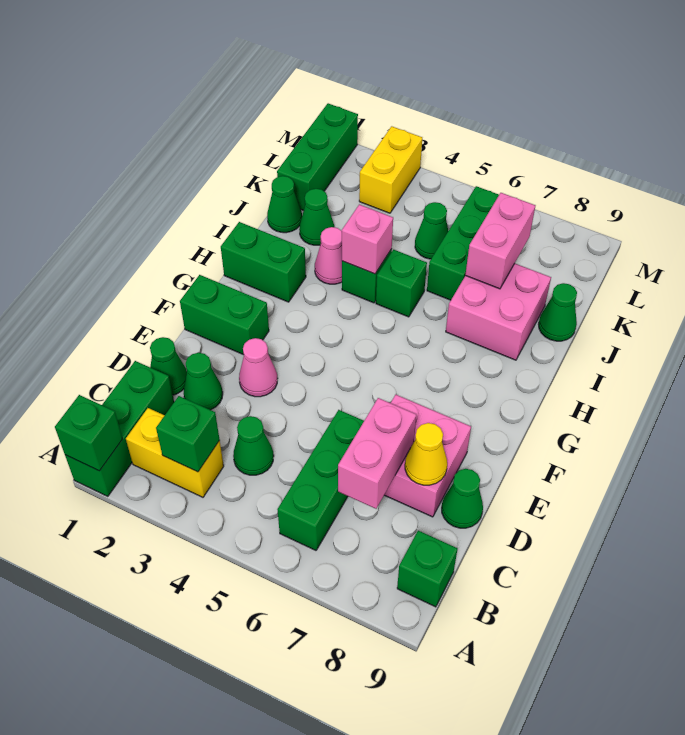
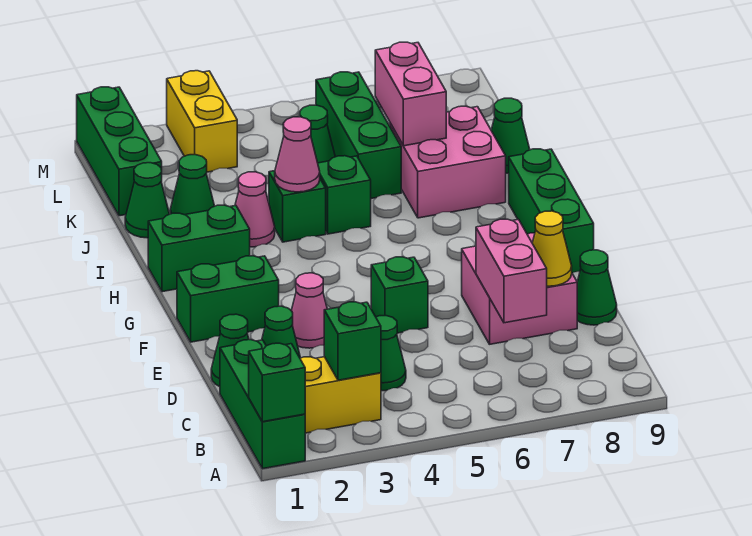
green 1x3 brick [277,410,364,550] -> green 1x3 brick moved to [509,149,594,273]
green 1x1 brick [397,531,458,607] -> green 1x1 brick moved to [371,257,428,333]
pink 1x1 brick [342,204,393,274] -> pink 1x1 cone [275,117,320,192]

